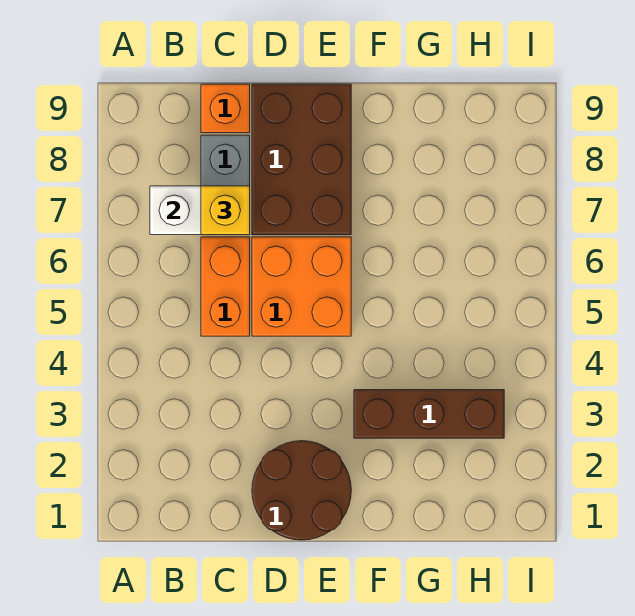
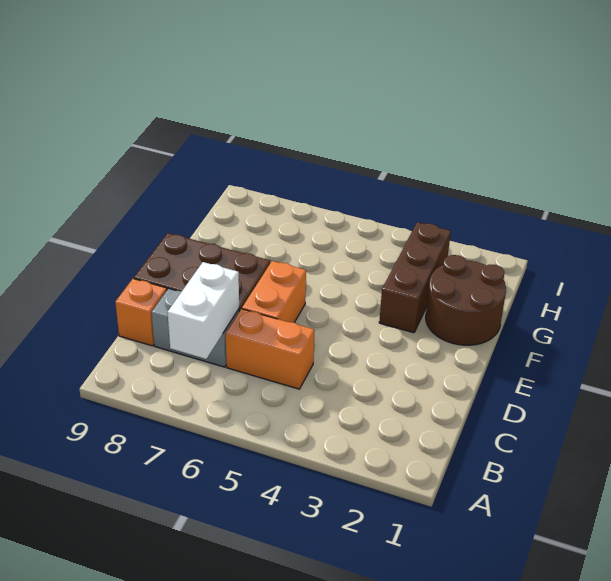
yellow 1x1 brick [201,186,250,235] -> none
brown 2x2 round brick [252,441,351,540] -> brown 2x2 round brick moved to [426,255,506,345]
orange 2x2 brick [252,237,351,336] -> orange 1x2 brick [242,261,306,322]

